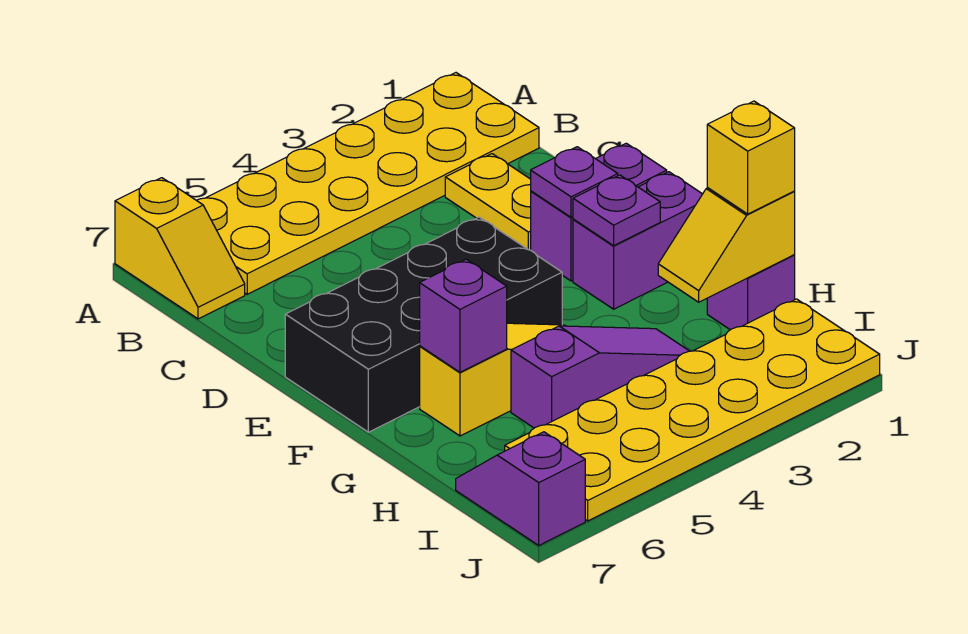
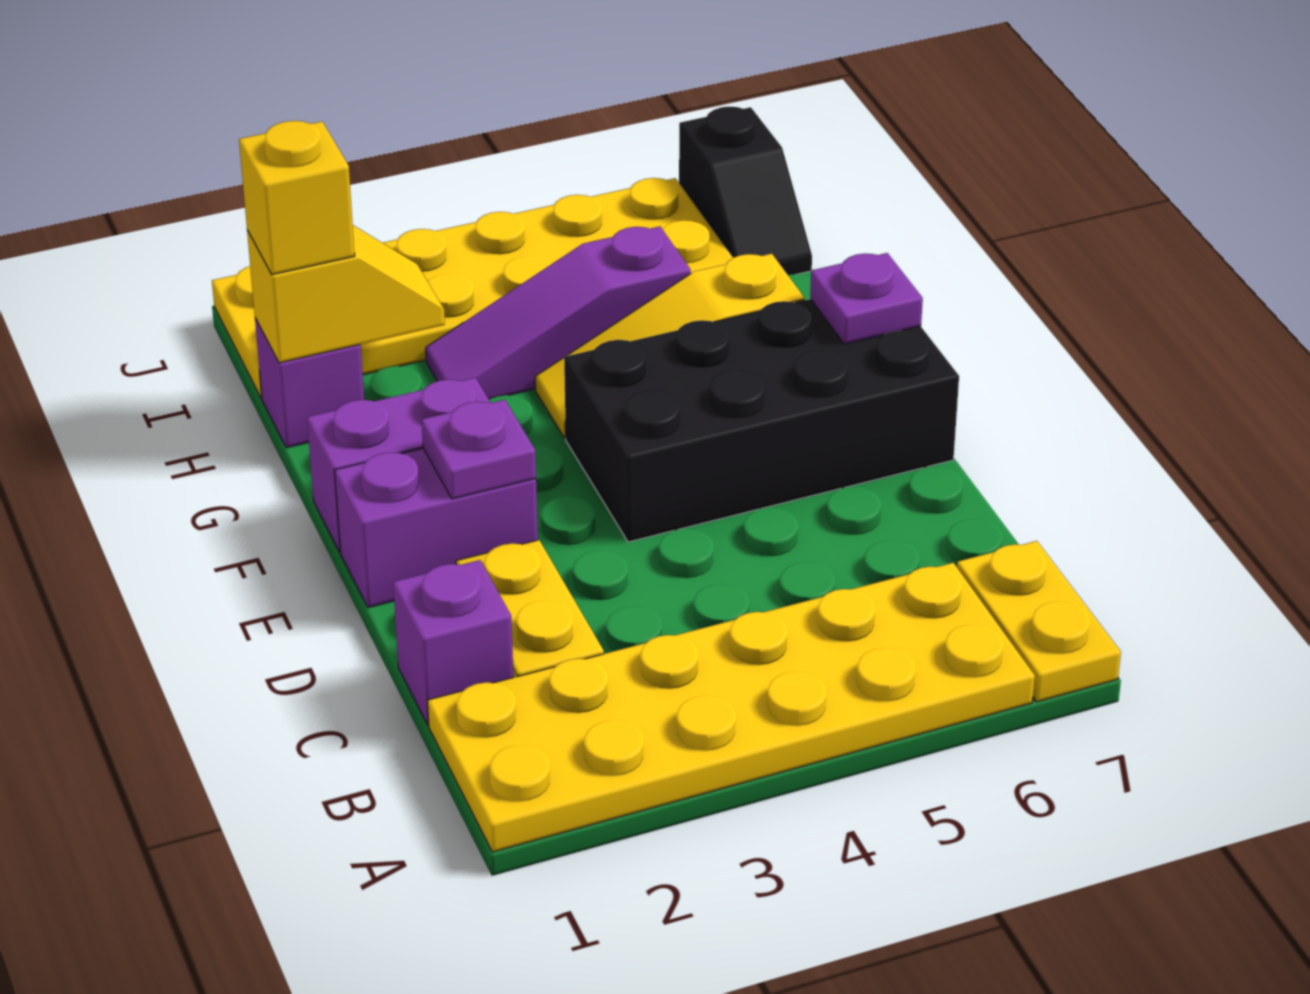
yellow 1x2 slope [115,178,245,319] -> yellow 1x2 plate [957,541,1121,702]
purple 1x1 plate [573,175,660,246] -> purple 1x1 plate moved to [810,253,923,344]
purple 1x1 brick [420,259,507,372] -> purple 1x1 brick moved to [393,560,513,725]
purple 1x2 slope [456,432,585,545] -> black 1x2 slope [679,107,812,275]

